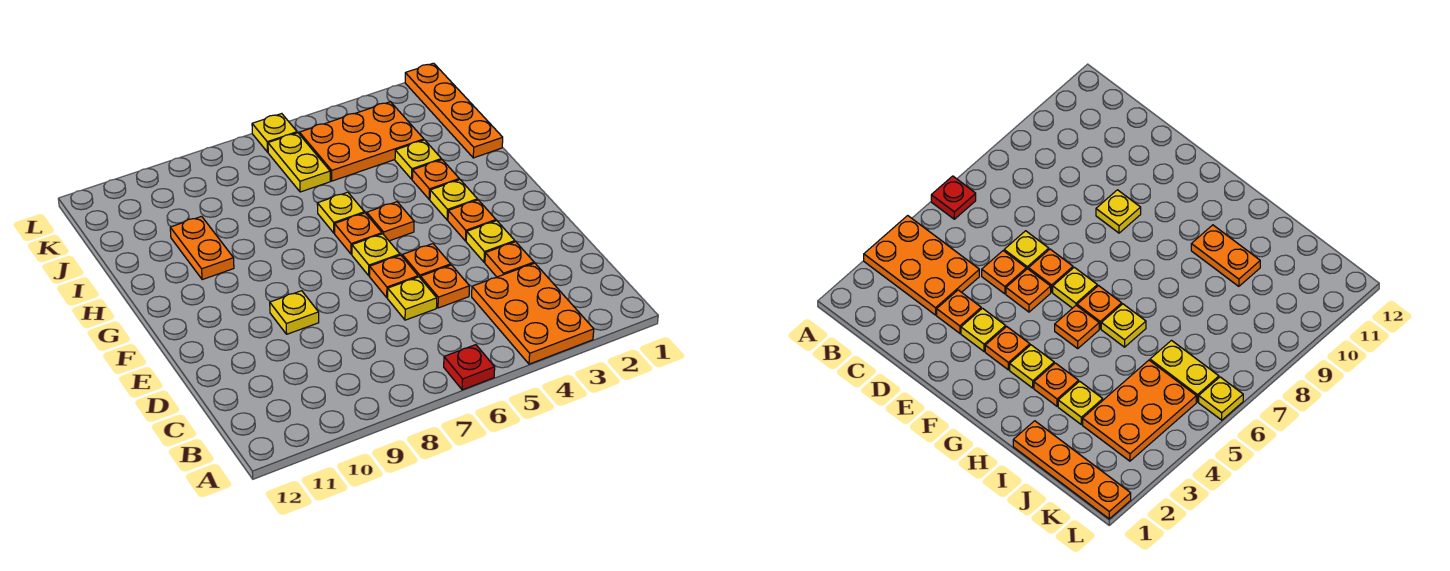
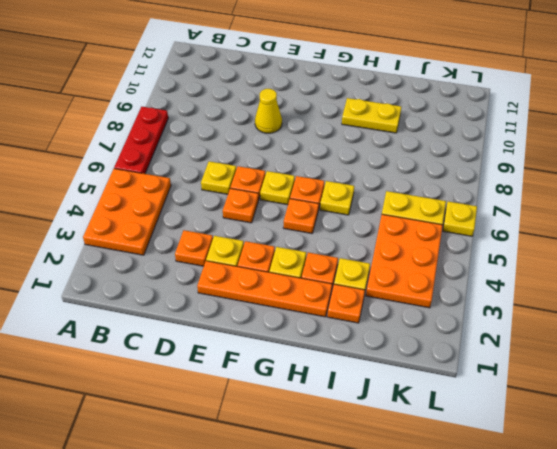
orange 2x3 plate [472,263,594,364] -> orange 2x3 plate turned to [83,169,171,255]
red 1x1 plate [444,345,495,390] -> red 1x3 plate [114,107,168,174]
orange 1x1 plate [421,265,469,308] -> orange 1x1 plate moved to [327,284,365,323]
yellow 1x1 plate [270,291,319,334] -> yellow 1x1 cone [255,89,282,133]
orange 1x2 plate [170,216,234,280] -> yellow 1x2 plate [342,98,401,133]
orange 1x4 plate [405,63,503,158] -> orange 1x4 plate moved to [197,261,332,317]

